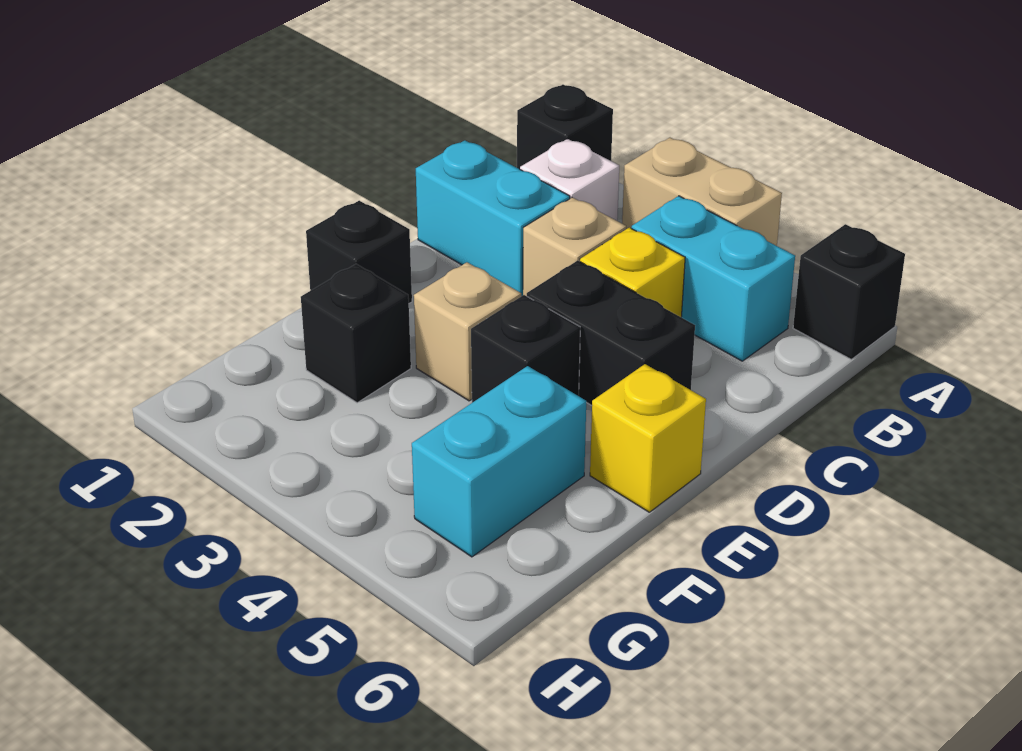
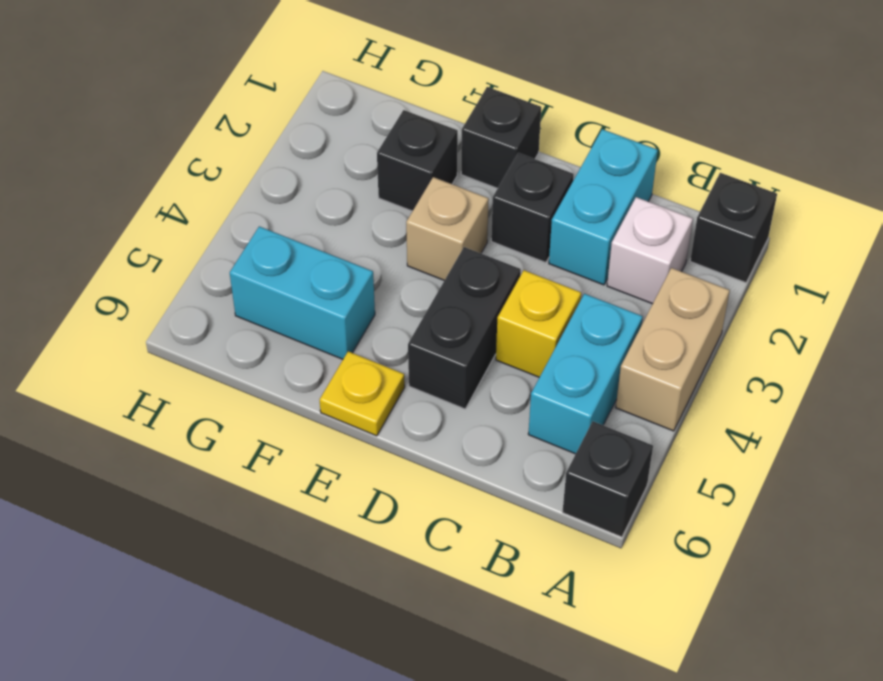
tan 1x1 brick [523,197,626,296] -> none
black 1x1 brick [471,295,580,403] -> black 1x1 brick moved to [491,153,574,262]
yellow 1x1 brick [590,364,706,512] -> yellow 1x1 plate [320,351,405,436]

